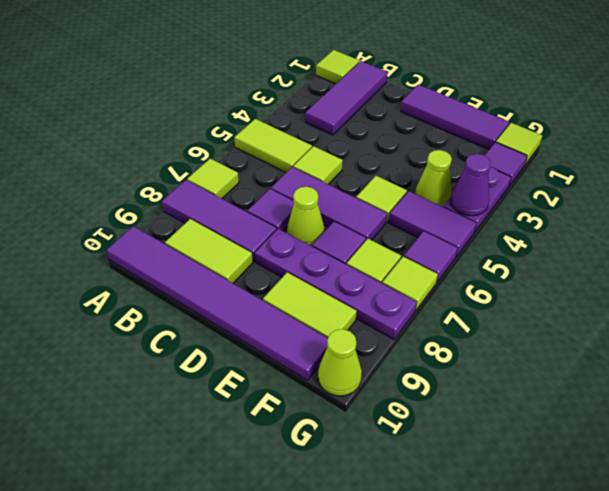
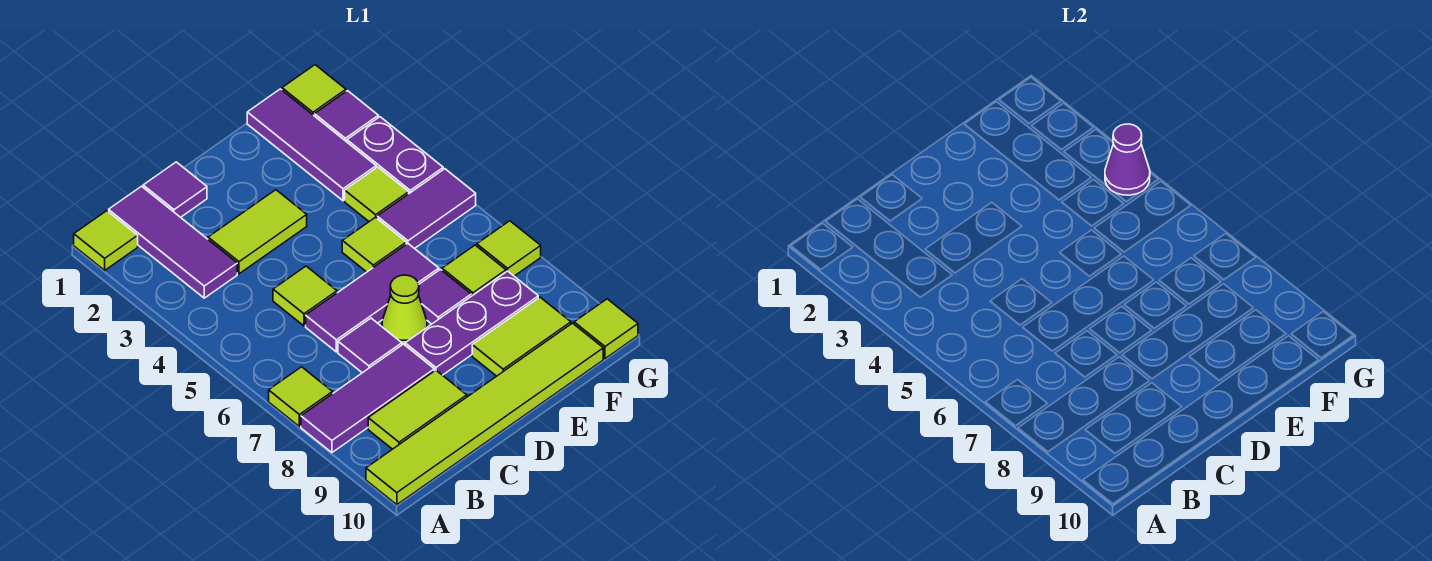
lime 1x2 tile [234,119,312,172] -> lime 1x2 tile moved to [208,190,307,274]
purple 1x6 tile [106,226,328,380] -> lime 1x6 tile [366,323,603,505]
purple 1x3 tile [401,85,509,149] -> purple 1x3 tile turned to [247,89,376,201]
purple 1x4 plate [255,229,417,339] -> purple 1x3 plate [405,271,538,375]
lime 1x1 cone [415,150,452,207] -> lime 1x1 tile [345,167,409,221]
purple 1x1 tile [404,231,458,283] -> purple 1x1 tile moved to [143,162,207,217]
lime 1x1 cone [318,329,362,396] -> lime 1x1 tile [574,299,638,359]

